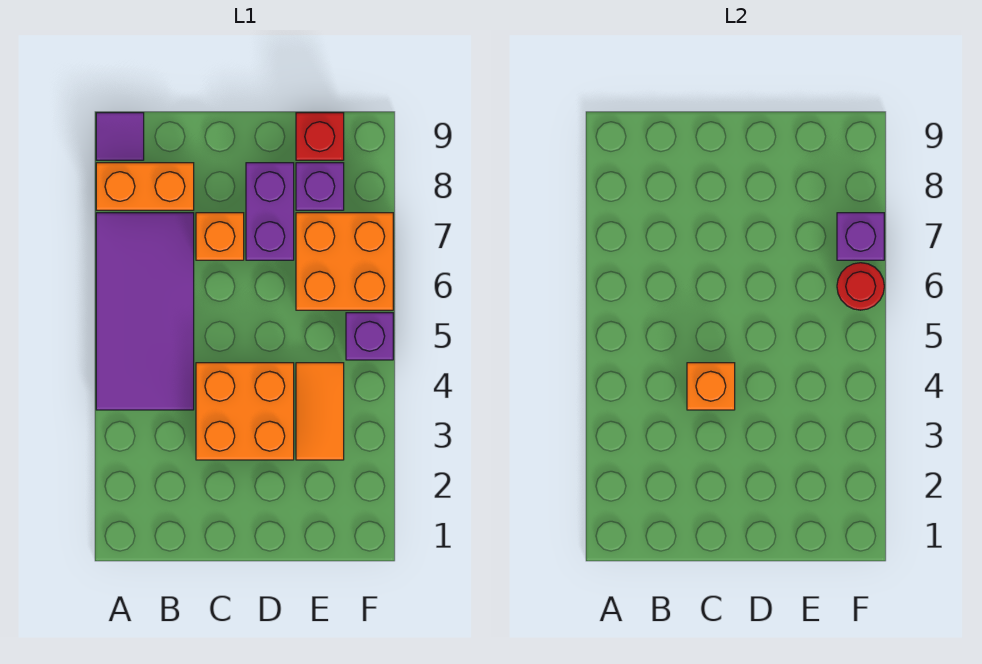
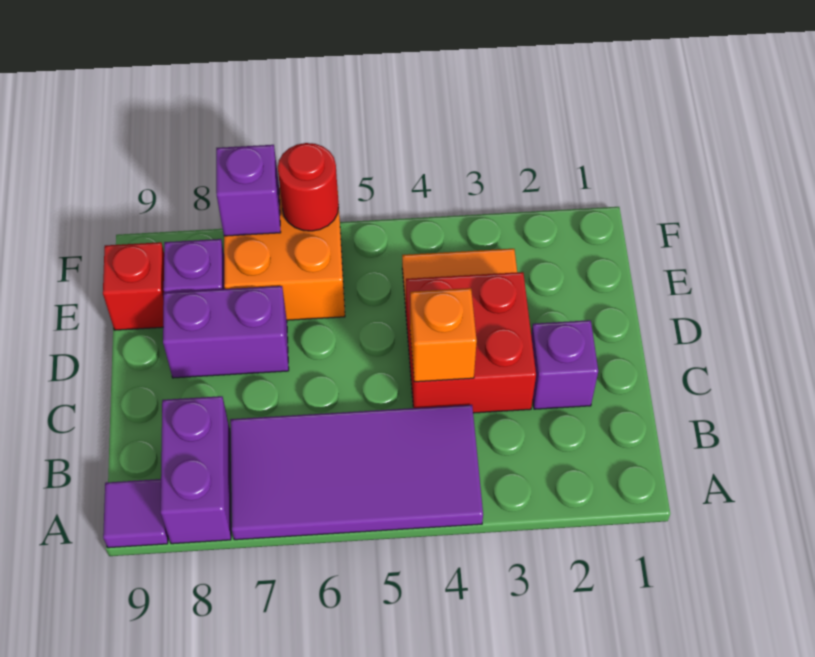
orange 1x2 brick [96,163,194,210] -> purple 1x2 brick [161,396,231,544]
orange 2x2 brick [196,363,294,460] -> red 2x2 brick [406,272,536,413]
orange 1x1 brick [196,213,244,260] -> none
purple 1x1 brick [346,313,393,360] -> purple 1x1 brick moved to [531,320,598,409]

